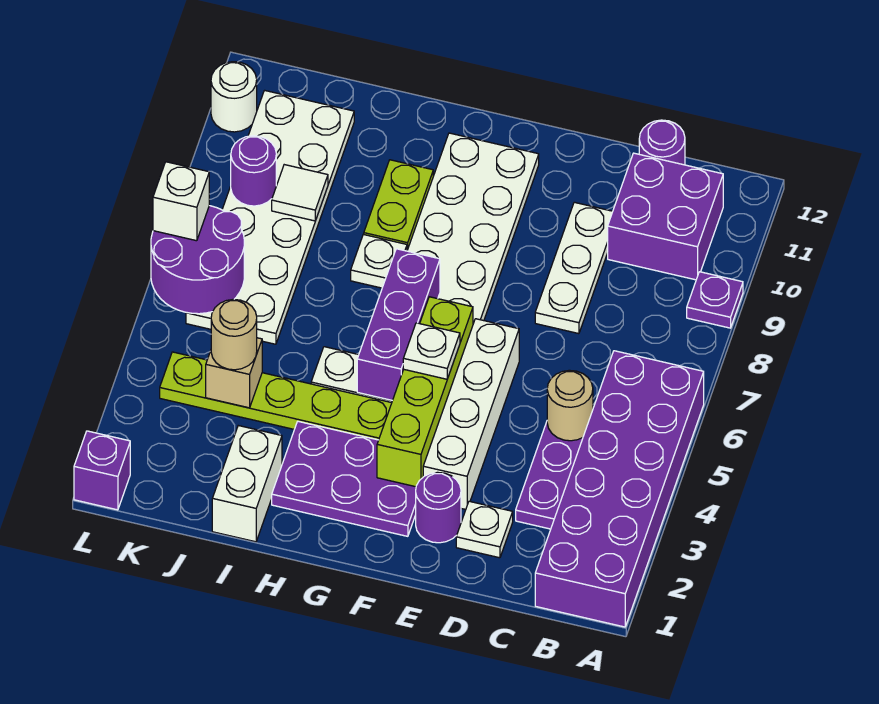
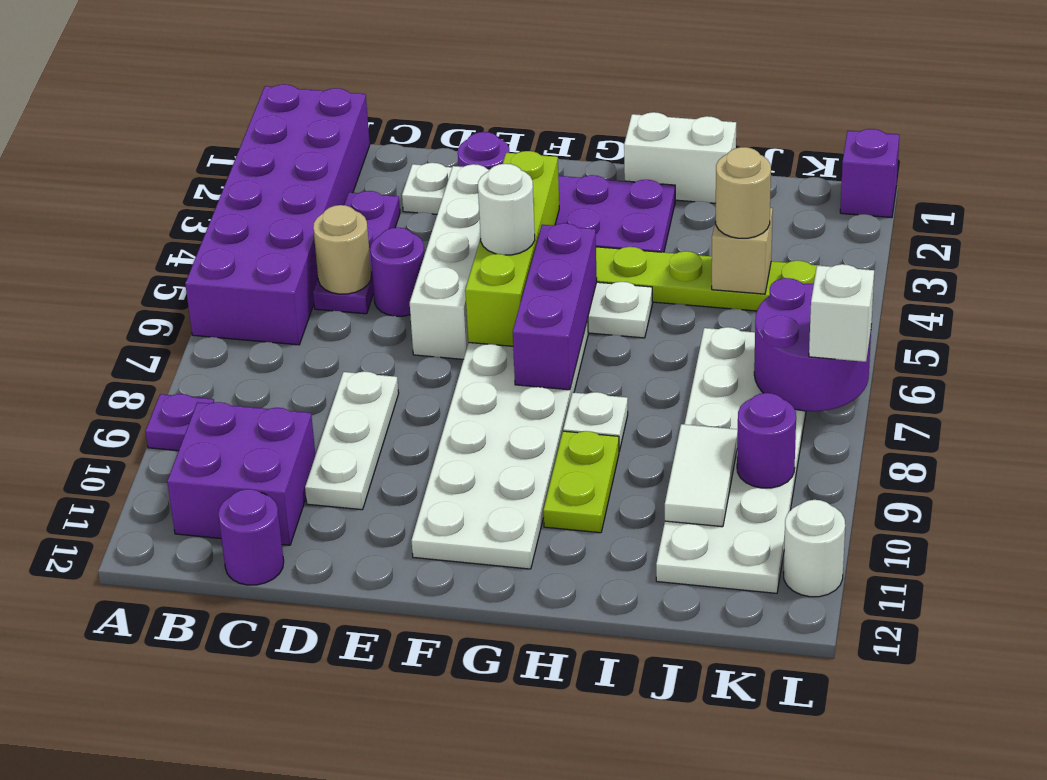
none -> purple 1x1 round brick [370,228,425,316]
white 1x1 plate [403,323,460,379] -> white 1x1 round brick [478,164,535,255]
white 1x2 brick [212,426,282,542] -> white 1x2 brick turned to [624,112,736,203]
white 1x1 tile [272,165,328,221] -> white 1x2 tile [665,424,738,527]

